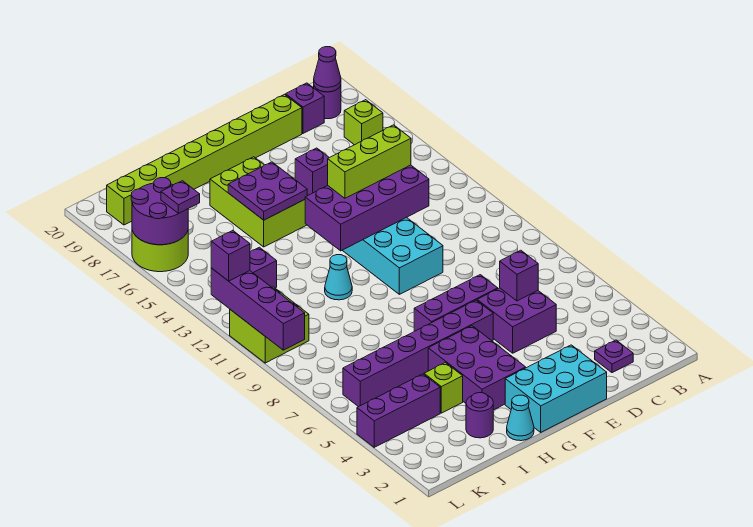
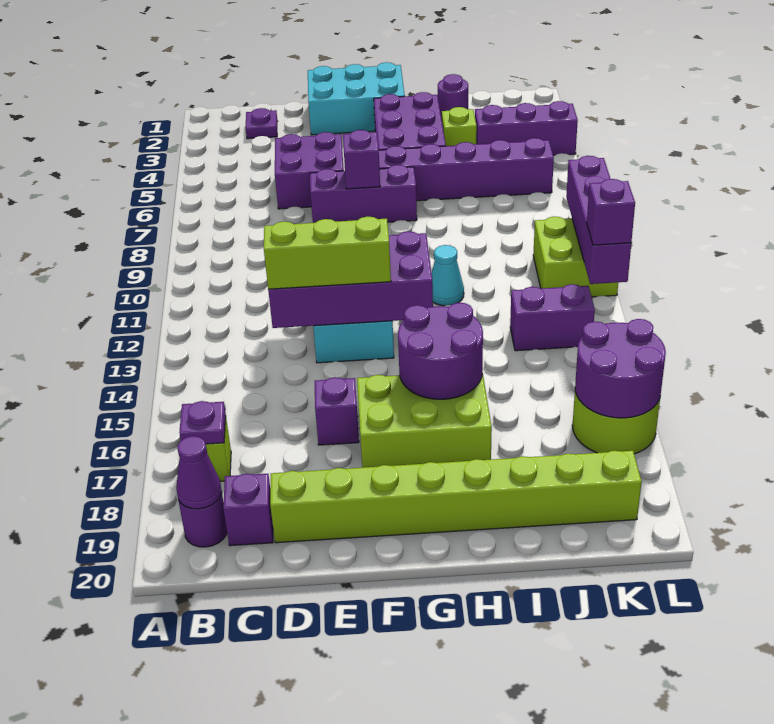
purple 1x1 brick [500,250,538,301] -> purple 1x1 brick moved to [343,130,380,189]
lime 2x3 brick [210,157,306,247] -> lime 2x3 brick turned to [357,371,492,468]
purple 2x2 plate [228,162,307,220] -> purple 2x2 round brick [398,303,483,399]
cyan 1x1 cone [507,395,534,441] -> none
purple 1x1 plate [161,181,200,214] -> purple 1x1 plate moved to [179,401,226,444]

